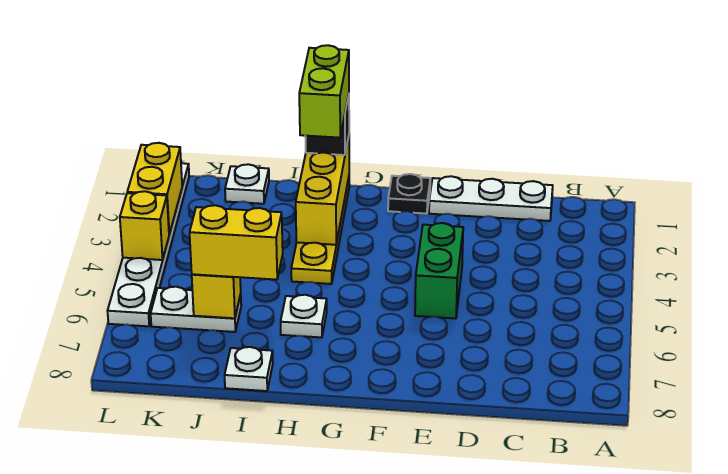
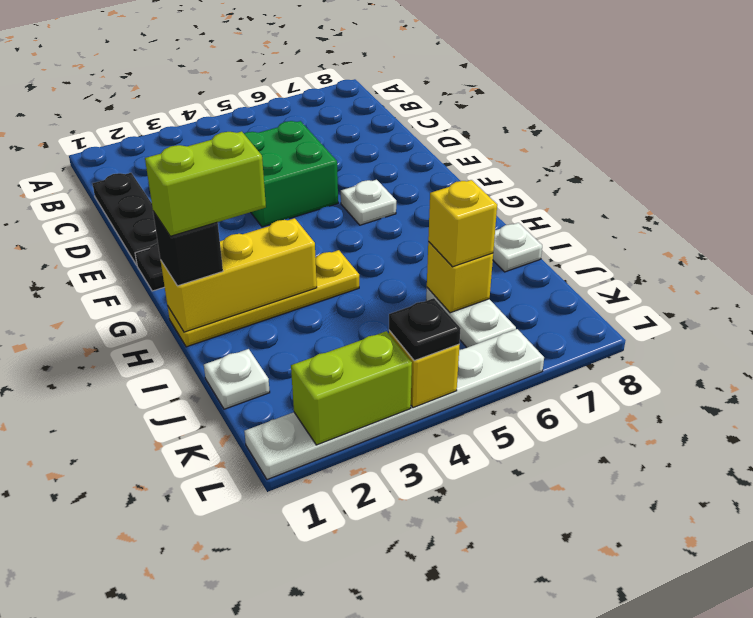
white 1x3 plate [429,176,553,221] -> black 1x3 plate [92,173,158,265]
green 1x2 brick [415,223,463,319] -> green 2x2 brick [244,121,338,227]
white 1x1 plate [281,295,327,337] -> white 1x1 plate moved to [341,180,396,225]
yellow 1x2 brick [190,205,283,280] -> yellow 1x1 brick [428,180,497,267]
yellow 1x2 brick [127,143,182,234] -> lime 1x2 brick [291,331,412,445]
none -> black 1x1 plate [389,298,461,361]

